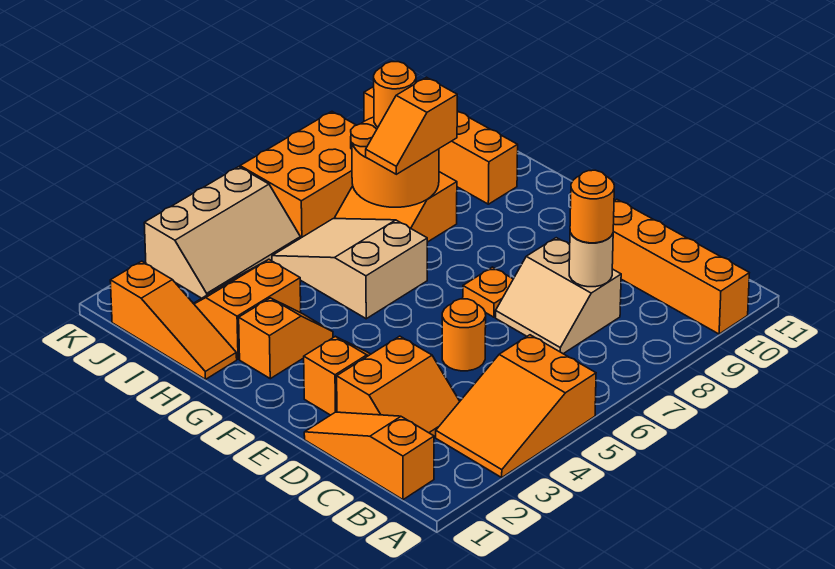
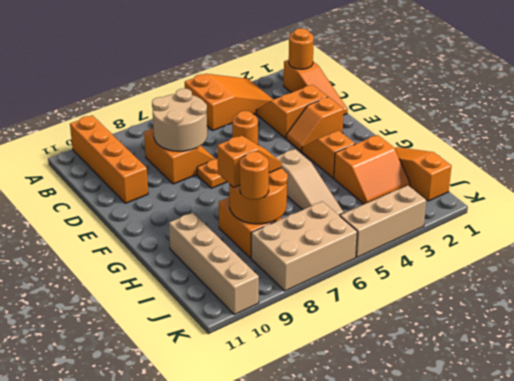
tan 2x2 slope [496,238,621,354] -> orange 2x2 slope [144,128,215,184]
tan 1x1 round brick [569,233,613,287] -> tan 2x2 round brick [152,88,207,151]
orange 1x1 round brick [570,170,614,243] -> orange 1x1 round brick moved to [289,28,314,69]
orange 1x2 slope [239,298,333,379] -> orange 1x2 slope turned to [302,131,355,178]
tan 2x3 slope [272,219,427,319] -> tan 1x3 slope [276,149,344,215]
orange 1x4 brick [364,87,518,204] -> tan 1x4 brick [169,213,259,315]
orange 2x3 brick [240,112,356,238] -> tan 2x3 brick [251,201,357,291]

